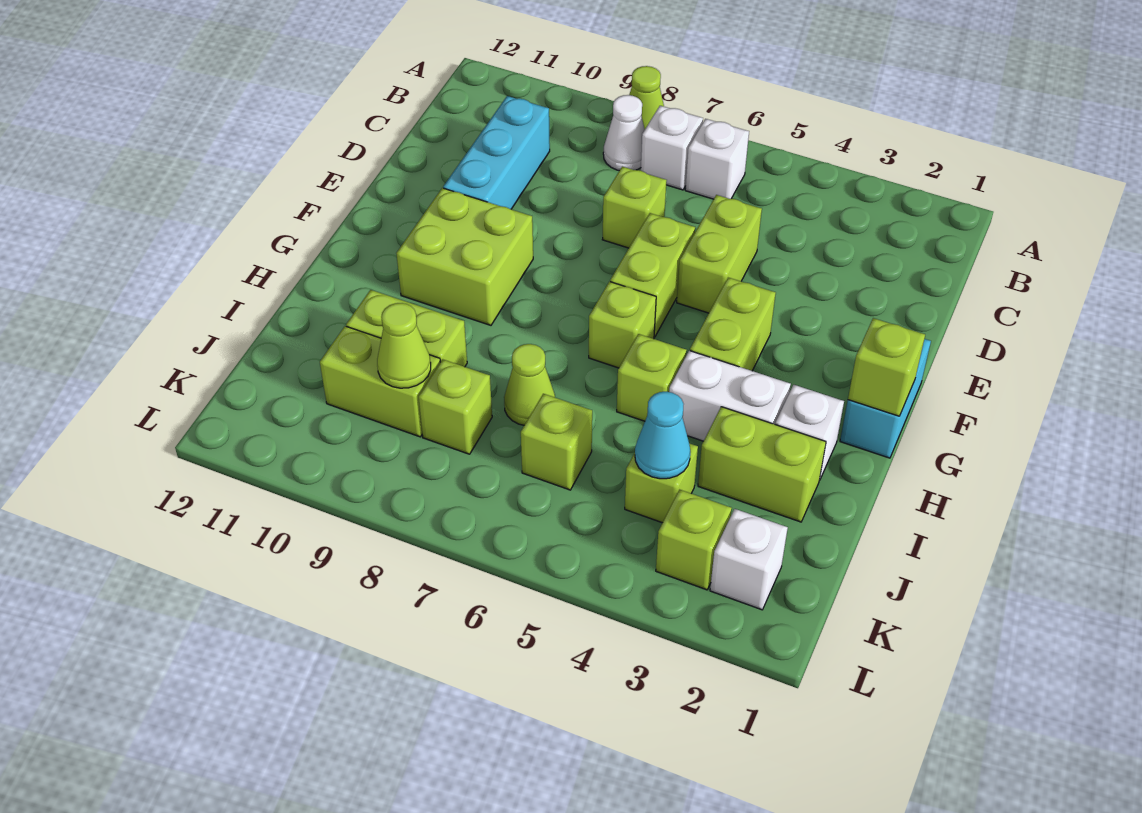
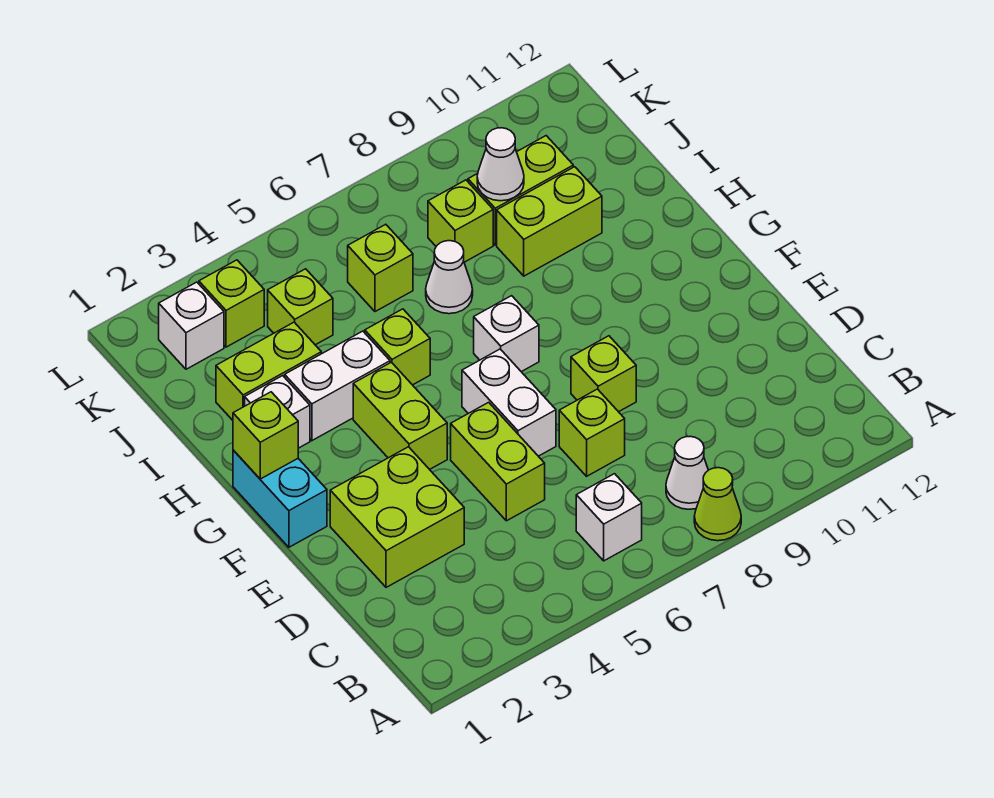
white 1x1 brick [641,106,703,190] -> white 1x1 brick moved to [474,296,539,372]
cyan 1x3 brick [443,96,550,209] -> none
lime 1x2 brick [610,213,695,337] -> white 1x2 brick [462,349,556,456]
lime 2x2 brick [396,188,533,325] -> lime 2x2 brick moved to [330,447,464,587]
lime 1x1 brick [589,282,656,368] -> lime 1x1 brick moved to [571,336,636,412]
lime 1x1 cone [504,344,555,425] -> white 1x1 cone [426,241,473,314]
cyan 1x1 cone [635,392,690,479] -> none
lime 1x1 cone [377,303,431,388] -> white 1x1 cone [477,128,524,201]

